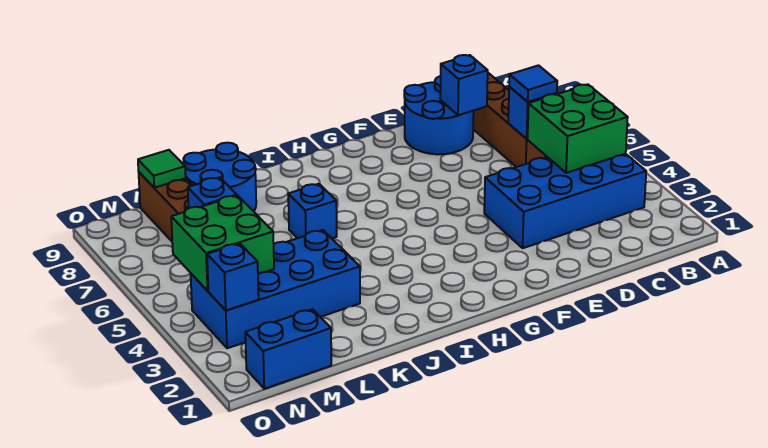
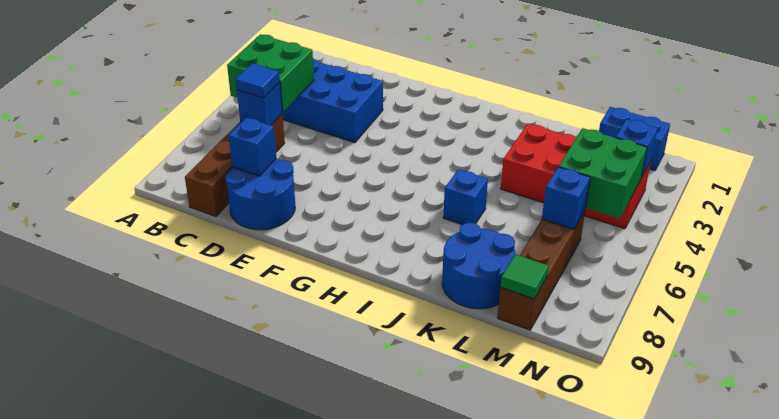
blue 2x4 brick [191,230,360,348] -> red 2x4 brick [501,124,651,229]

